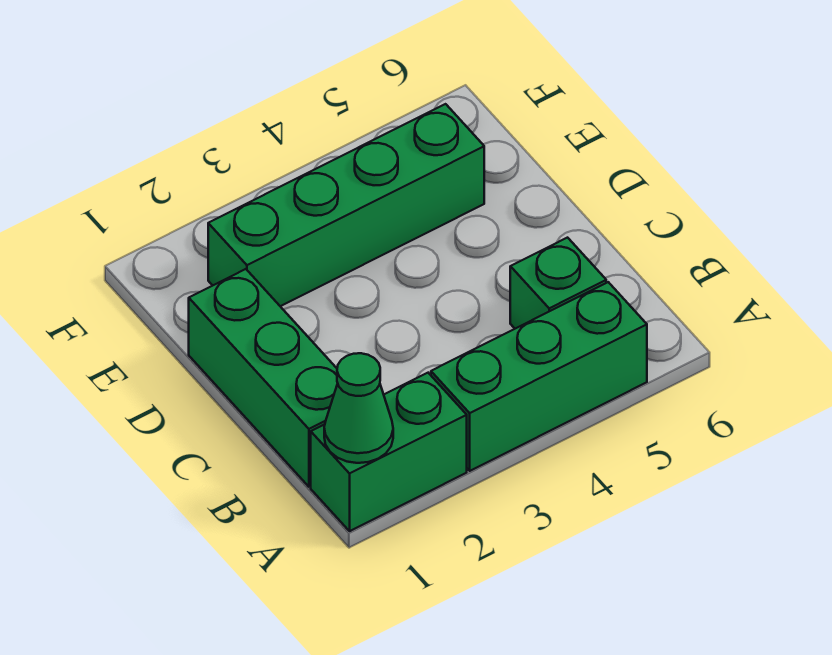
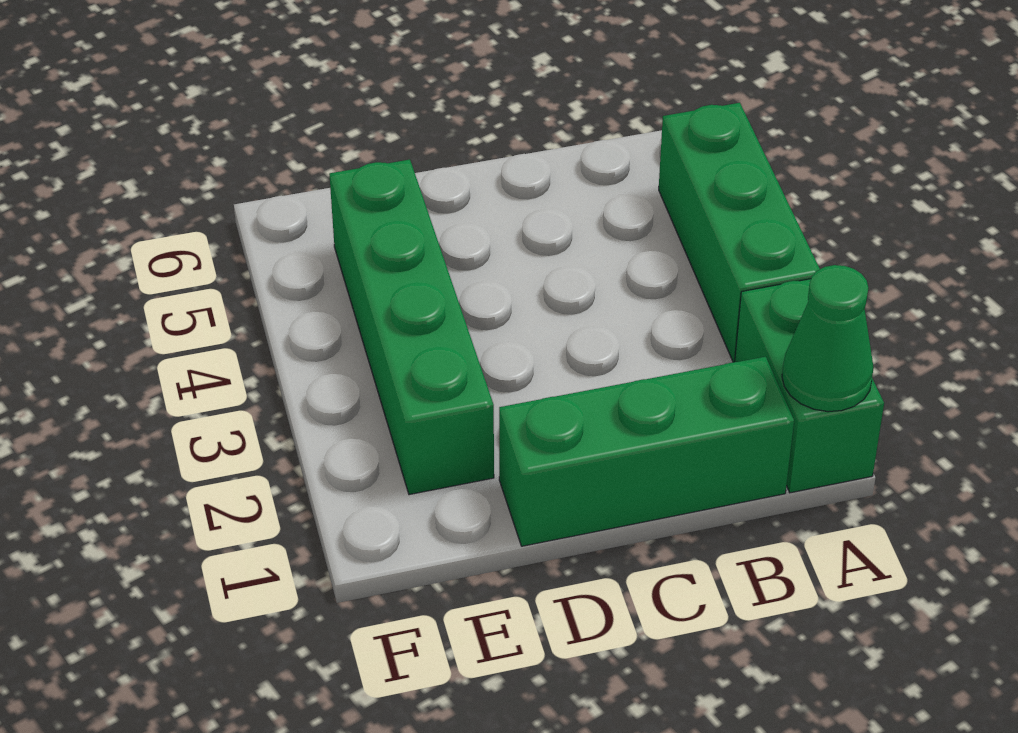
green 1x1 brick [510,238,606,329] -> none

